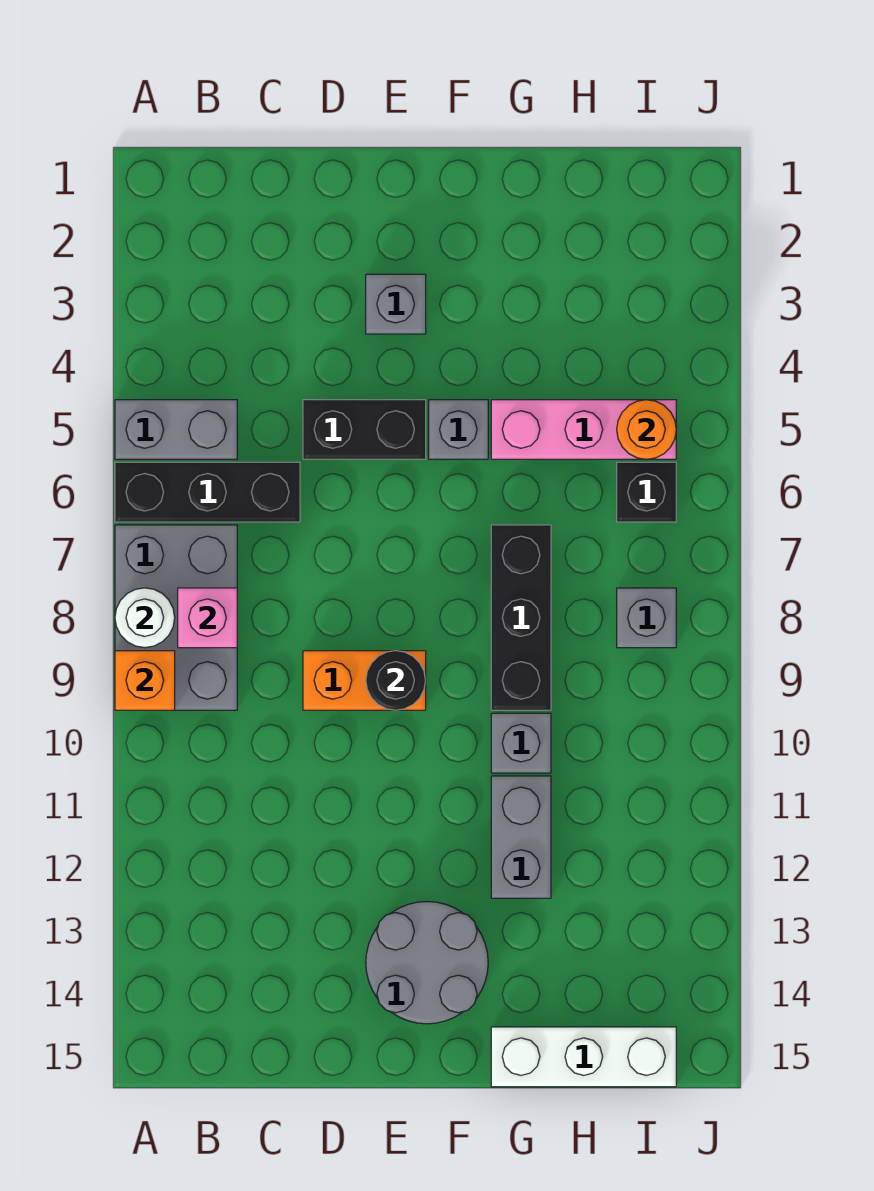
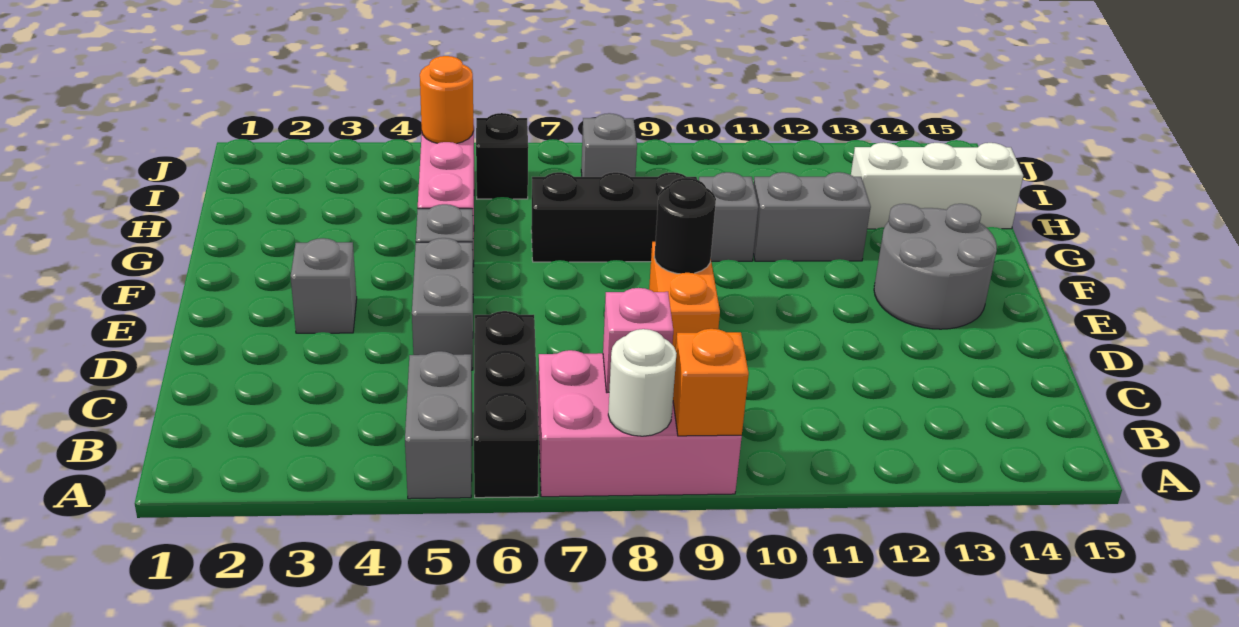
grey 2x3 brick [115,525,237,710] -> pink 2x3 brick [538,350,742,497]
black 1x2 brick [303,400,426,459] -> grey 1x2 brick [412,238,473,370]
white 1x3 brick [491,1027,676,1087] -> white 1x3 brick turned to [851,142,1023,229]

